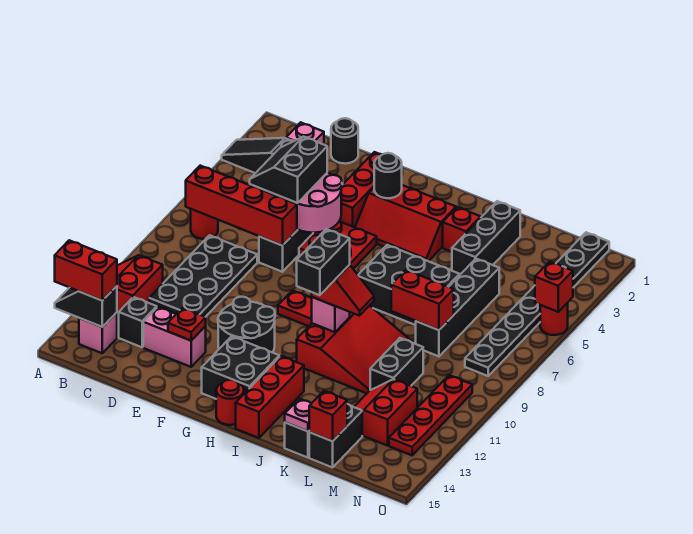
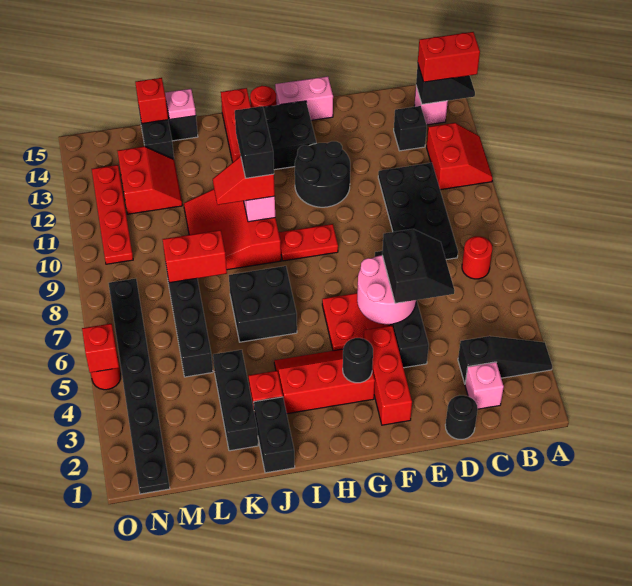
red 1x4 brick [186,166,297,246] -> none
pink 1x2 brick [143,307,206,367] -> pink 1x2 brick moved to [275,76,333,120]
red 1x1 plate [168,308,206,341] -> none
black 2x3 brick [358,245,460,325] -> black 2x2 brick [229,266,297,342]
black 1x2 brick [370,338,423,390] -> black 1x2 brick moved to [254,397,295,473]

